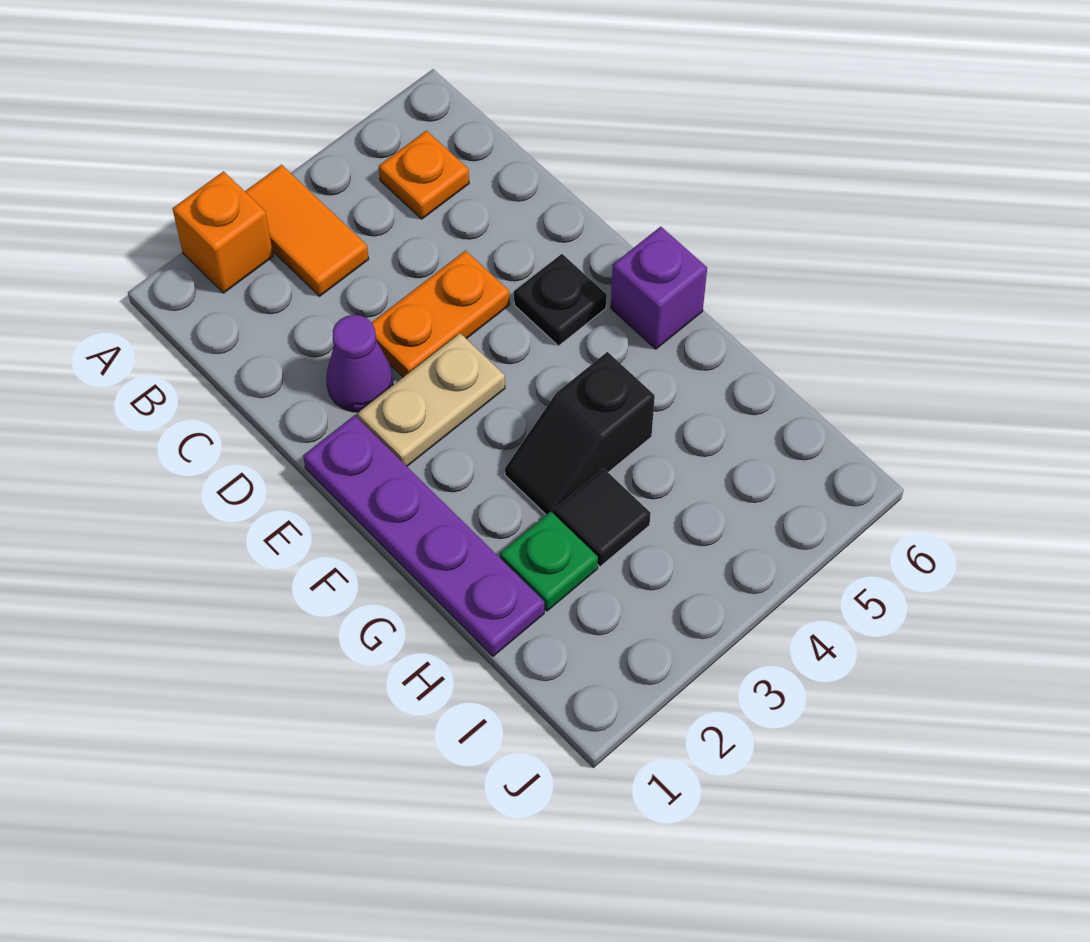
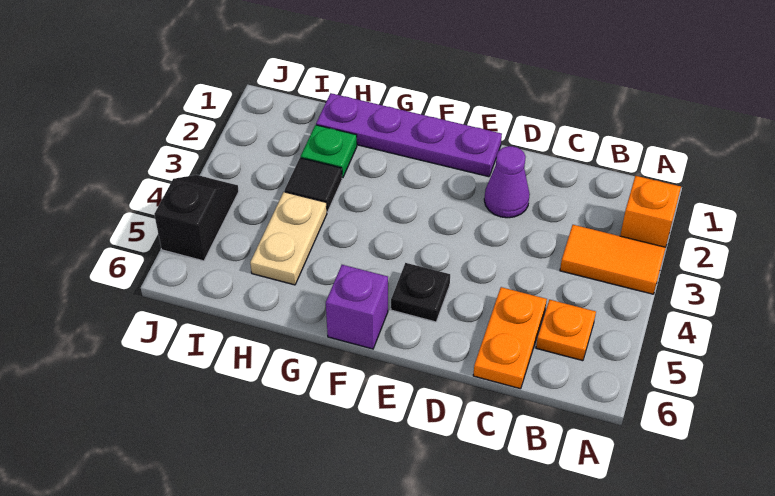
orange 1x2 plate [372,251,510,377] -> orange 1x2 plate moved to [473,287,547,389]
tan 1x2 plate [357,333,505,466] -> tan 1x2 plate moved to [250,192,327,285]
black 1x2 slope [505,352,655,515] -> black 1x2 slope moved to [154,175,239,261]

